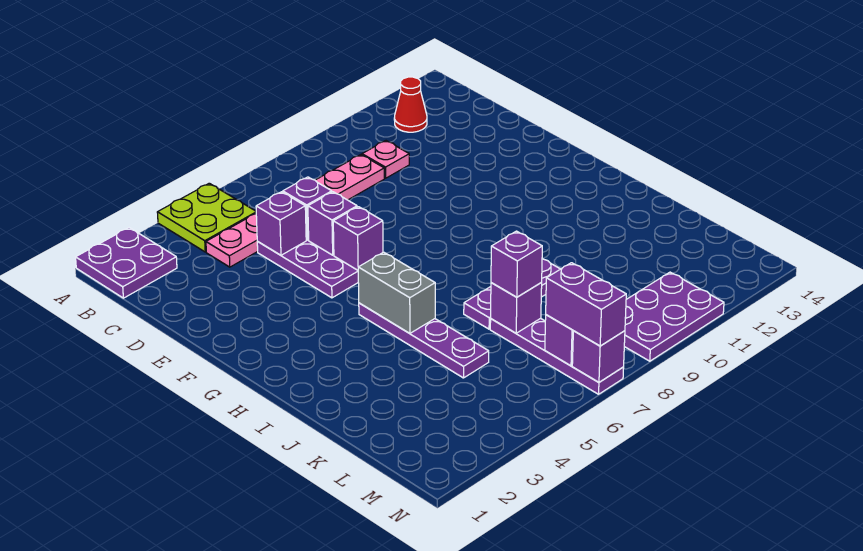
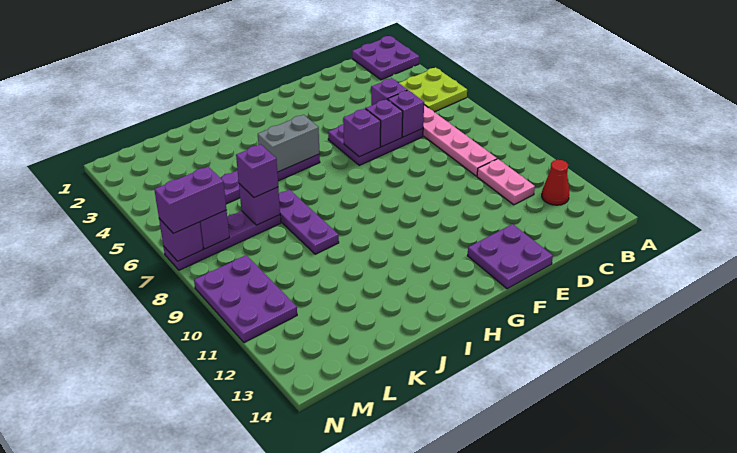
pink 1x1 plate [362,141,409,178] -> pink 1x2 plate [477,159,535,205]
none -> purple 2x2 plate [467,224,553,289]

